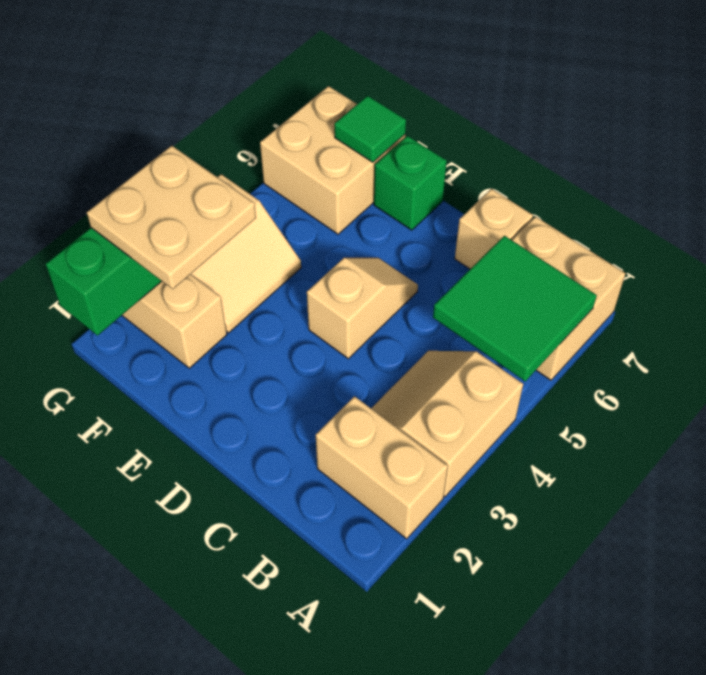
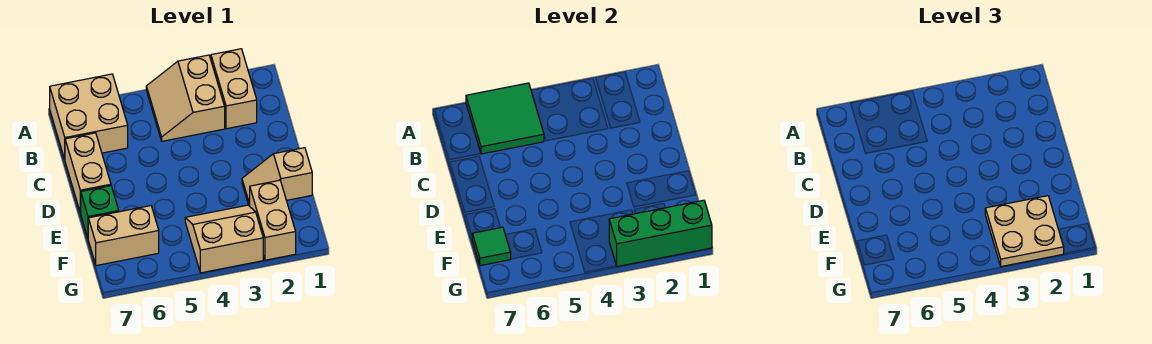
tan 2x2 slope [371,351,523,497] -> tan 2x2 slope turned to [146,55,225,141]
tan 1x1 brick [455,189,533,269] -> tan 1x2 brick [65,133,111,213]
tan 1x2 slope [307,258,418,359] -> tan 1x2 slope moved to [242,148,312,206]
tan 2x2 brick [260,86,405,234] -> tan 1x2 brick [88,206,159,266]

